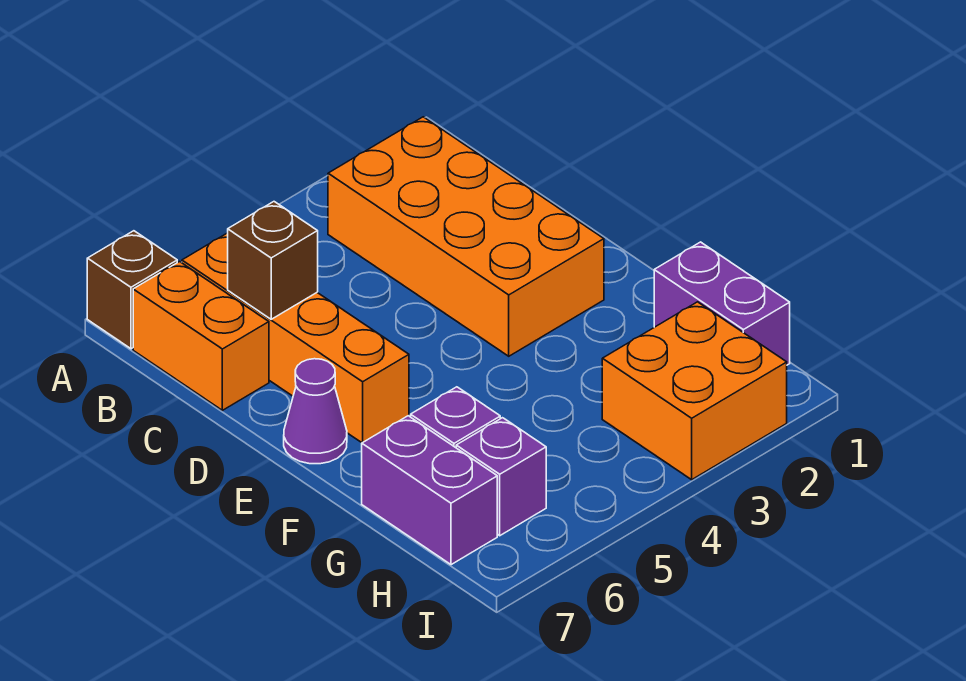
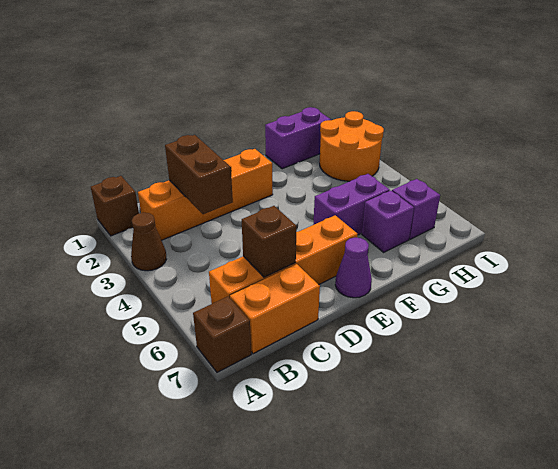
none -> brown 1x1 brick [91,176,139,236]
none -> brown 1x1 cone [131,213,166,271]
orange 2x4 brick [328,117,604,356] -> orange 1x4 brick [138,149,273,240]
none -> brown 1x2 brick [165,135,233,214]
purple 1x2 brick [362,416,497,565] -> purple 1x2 brick moved to [313,174,390,235]
orange 2x2 brick [602,302,787,480] -> orange 2x2 round brick [319,111,384,181]

